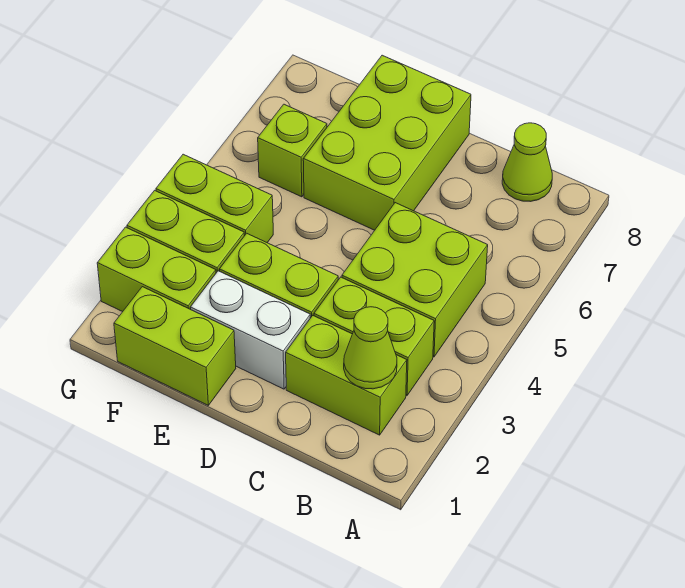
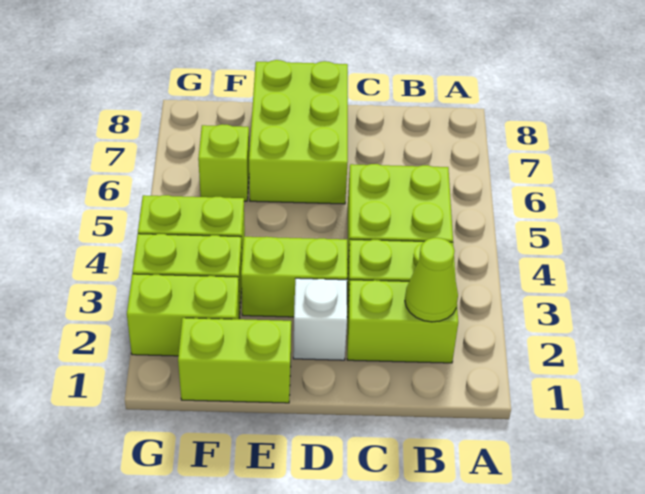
lime 1x1 cone [502,123,552,202] -> none
white 1x2 brick [190,271,310,389] -> white 1x1 brick [293,278,347,360]

